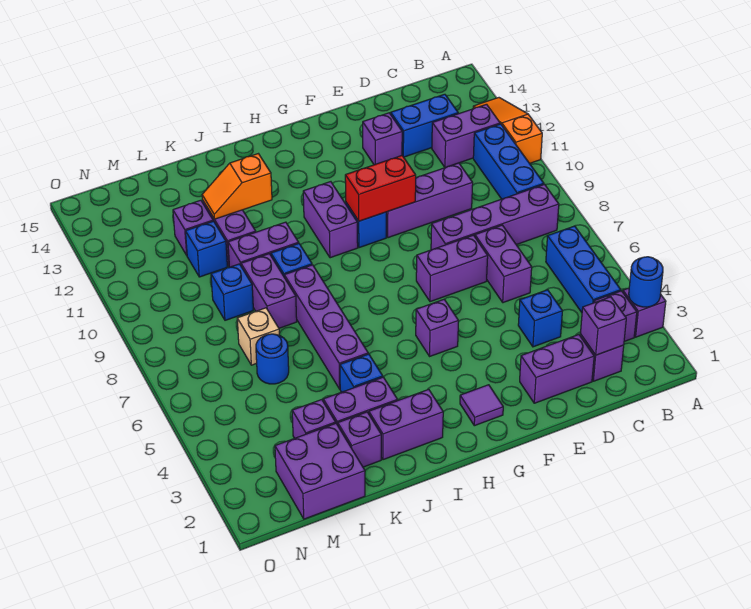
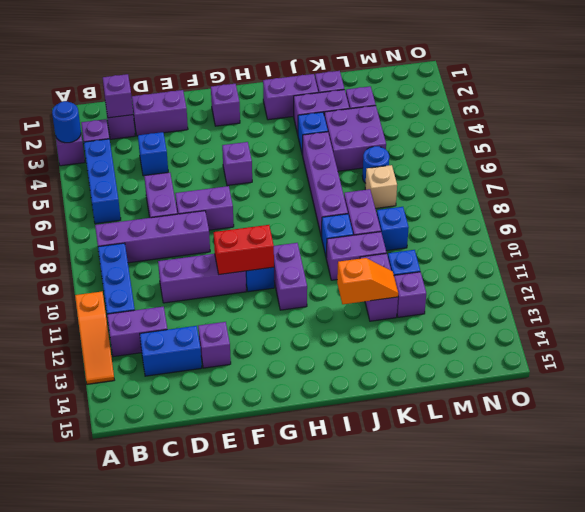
purple 1x1 tile [460,385,503,426] -> purple 1x1 brick [211,84,240,126]
purple 2x2 brick [275,423,365,519] -> purple 2x2 brick moved to [324,106,386,171]

